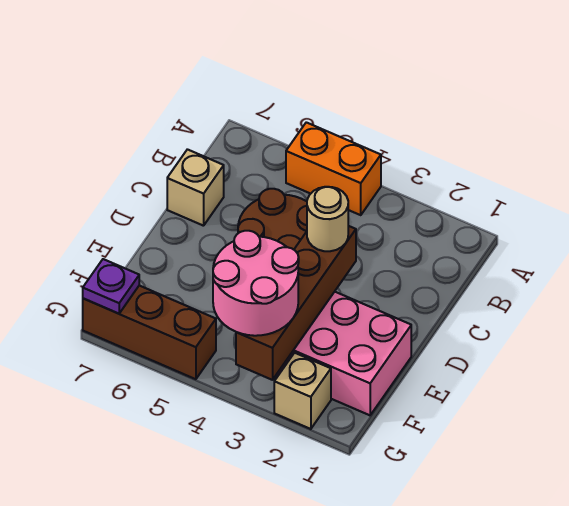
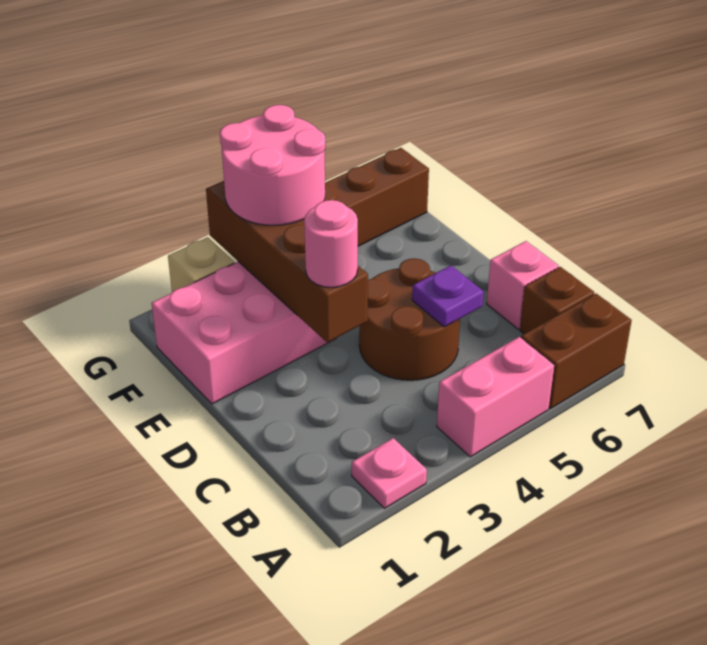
none -> pink 1x1 plate [352,438,427,508]
orange 1x2 brick [286,122,381,215] -> pink 1x2 brick [437,337,554,457]
none -> brown 1x2 brick [521,294,632,409]
none -> brown 1x1 brick [520,267,594,334]
tan 1x1 brick [167,149,224,226] -> pink 1x1 brick [487,241,559,329]
tan 1x1 round brick [307,187,348,251] -> pink 1x1 round brick [304,200,358,287]
purple 1x1 plate [83,259,139,314] -> purple 1x1 plate moved to [412,265,484,327]

